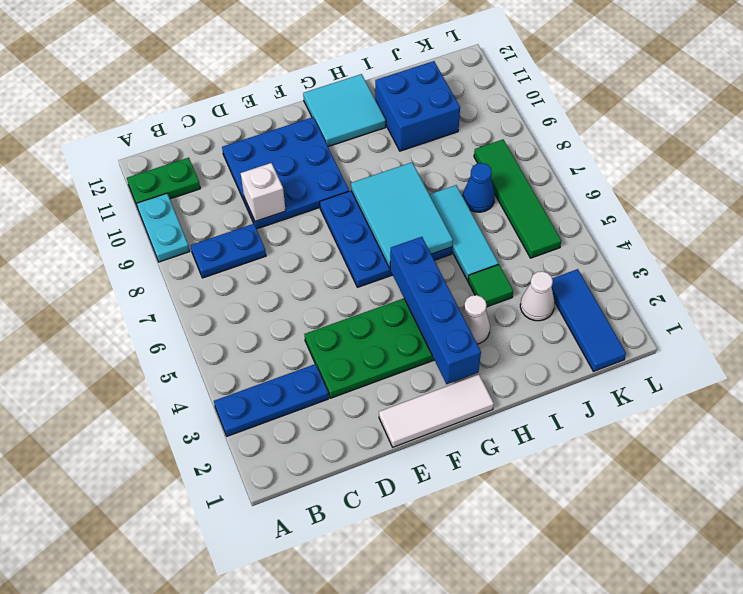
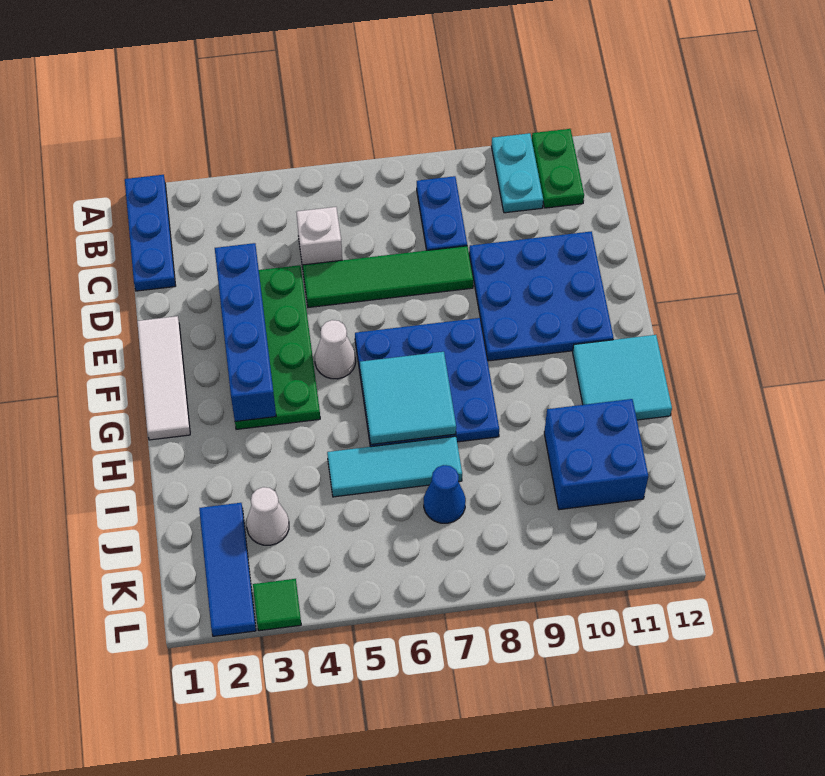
blue 1x3 plate [214,364,329,436] -> blue 1x3 plate moved to [125,175,176,291]
cyan 1x2 plate [137,193,190,262] -> cyan 1x2 plate turned to [492,133,543,213]
white 1x1 brick [241,163,286,222] -> white 1x1 brick moved to [297,207,342,267]
blue 1x4 brick [390,237,481,384] -> blue 1x4 brick turned to [215,243,276,421]
cyan 2x3 tile [351,162,453,268] -> cyan 2x2 tile [360,352,456,444]
white 1x1 cone [462,295,490,344] -> white 1x1 cone moved to [315,320,356,379]
green 1x1 tile [468,264,513,307] -> green 1x1 tile moved to [253,579,301,631]
blue 1x3 tile [552,269,626,371] -> blue 1x3 tile turned to [199,503,256,636]
green 1x4 tile [474,140,561,258] -> green 1x4 tile moved to [303,246,473,307]

